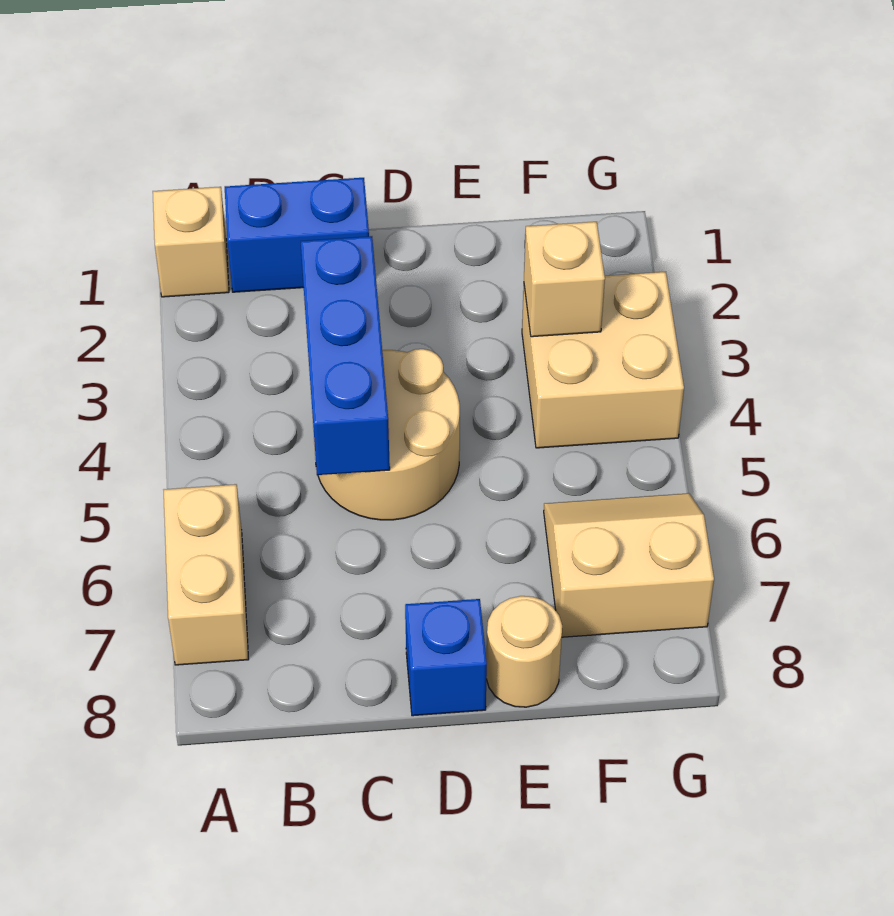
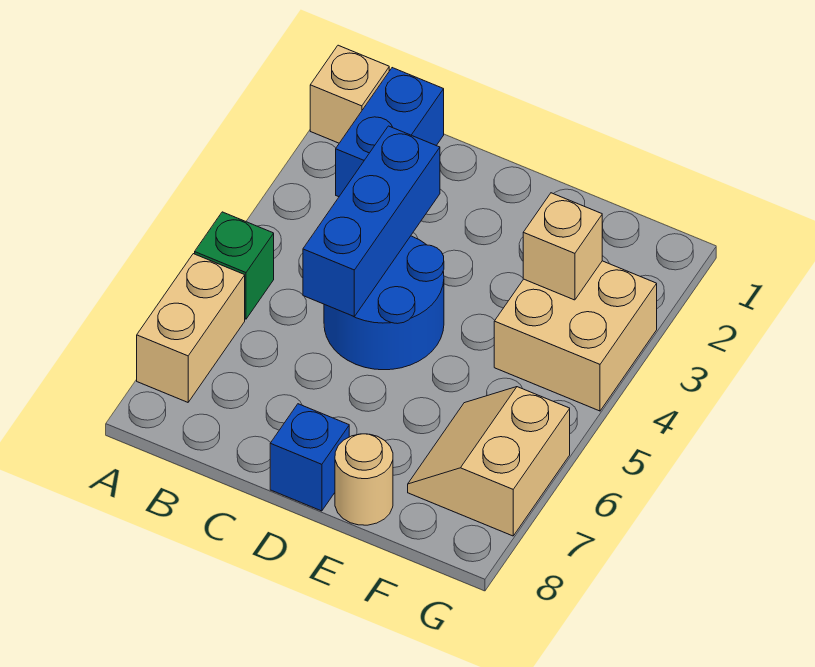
none -> green 1x1 brick [195,212,274,319]
blue 1x2 brick [225,178,369,292] -> blue 1x2 brick turned to [336,68,444,197]
tan 2x2 round brick [313,349,460,520] -> blue 2x2 round brick [324,236,444,370]
tan 2x2 slope [544,493,714,637] -> tan 2x2 slope turned to [408,387,570,536]

